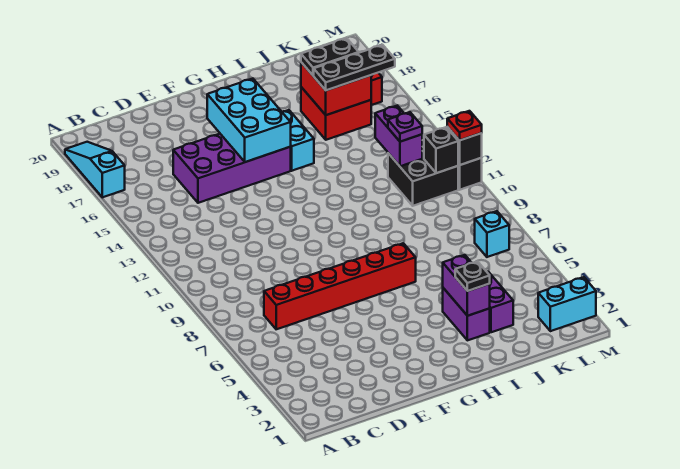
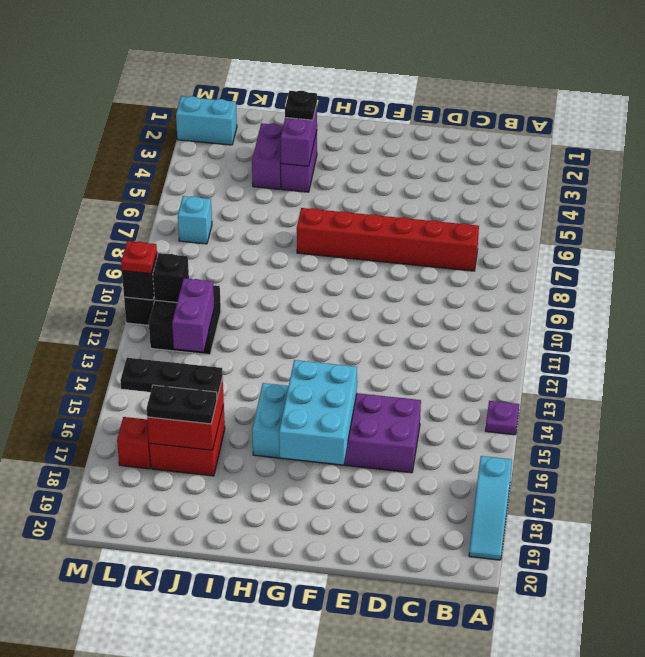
purple 1x1 plate [388,112,422,142] -> purple 1x1 plate moved to [486,401,519,435]

